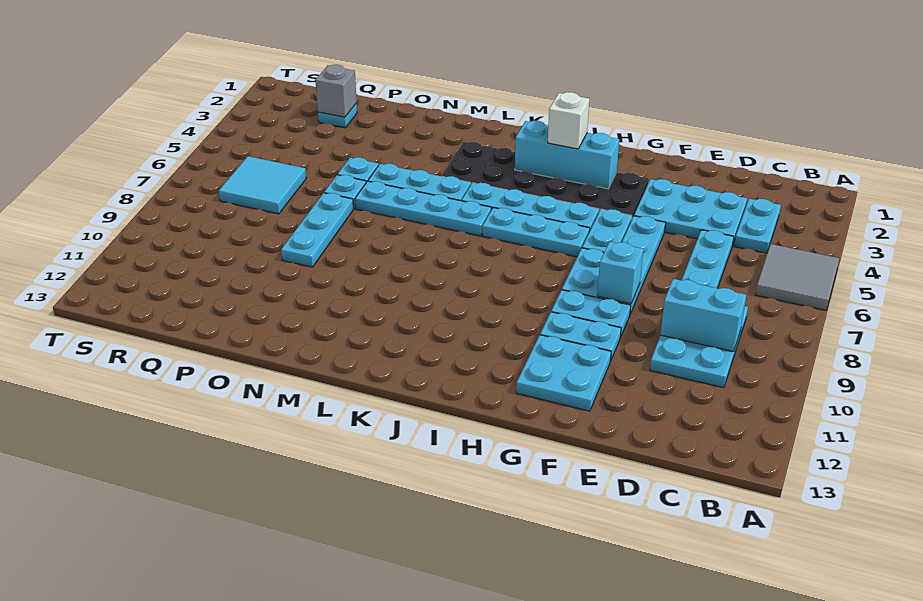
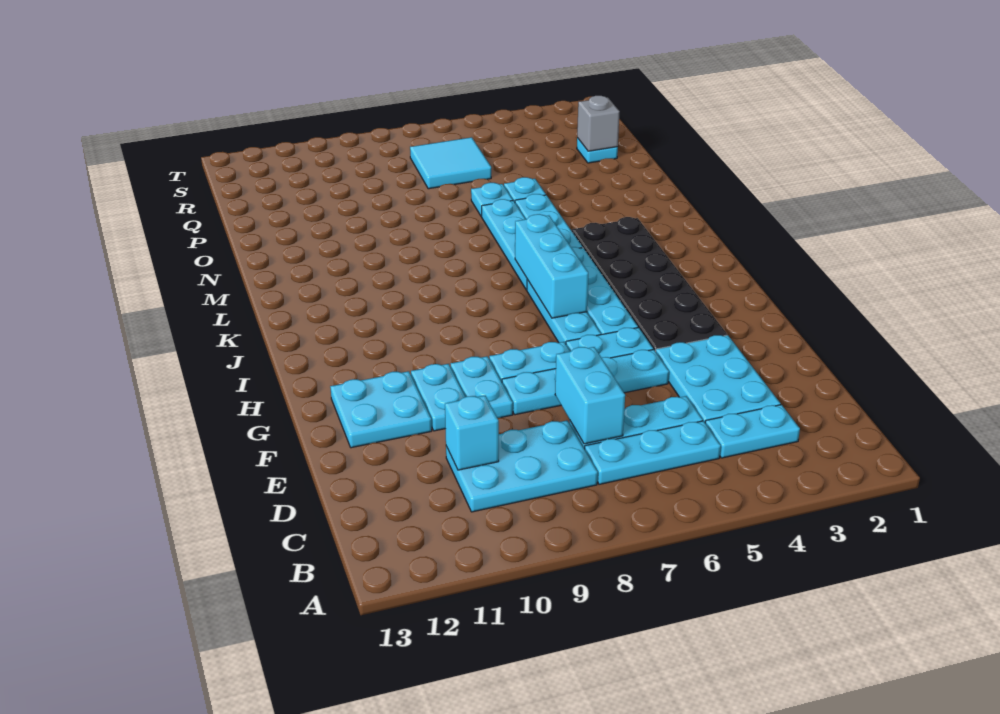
grey 2x2 tile [756,244,839,310] -> none
cyan 1x2 brick [660,279,746,352] -> cyan 1x2 brick moved to [555,347,625,444]
cyan 1x1 brick [597,242,643,304] -> cyan 1x1 brick moved to [445,396,499,470]
cyan 1x3 brick [515,121,619,189] -> cyan 1x3 brick moved to [515,214,588,318]
white 1x1 brick [548,92,589,149] -> none
cyan 1x3 plate [281,193,353,267] -> cyan 1x3 plate moved to [585,421,721,484]

